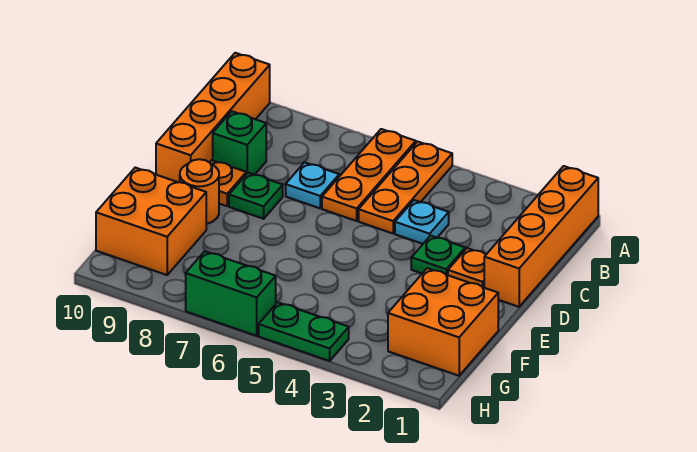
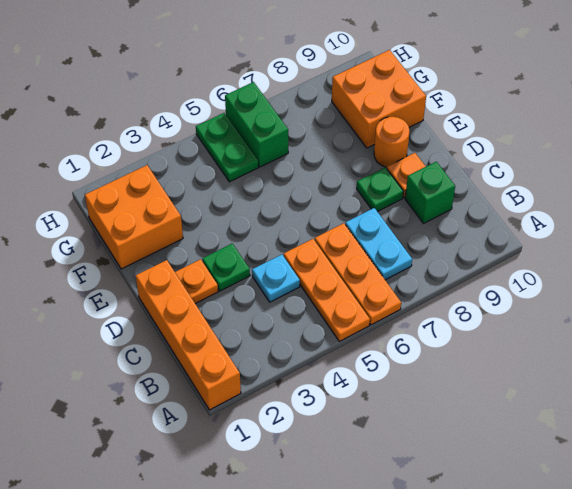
orange 1x4 brick [156,53,270,182] -> none
cyan 1x1 plate [286,162,339,208] -> cyan 1x2 plate [345,208,412,280]
green 1x2 plate [259,302,349,361] -> green 1x2 plate turned to [196,113,258,182]
green 1x2 brick [186,251,276,336] -> green 1x2 brick turned to [225,82,288,167]

